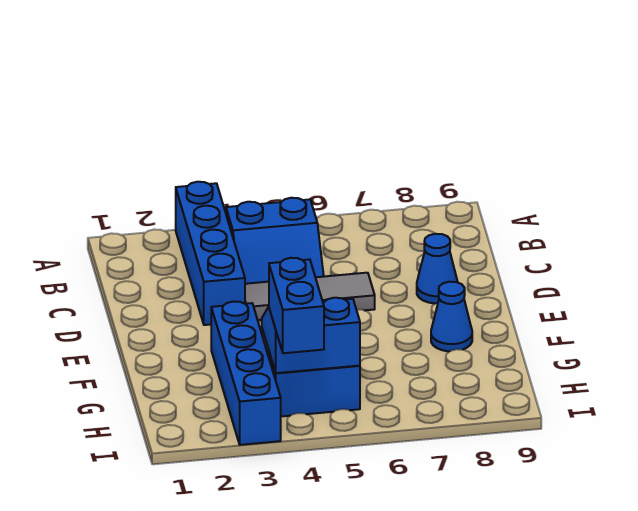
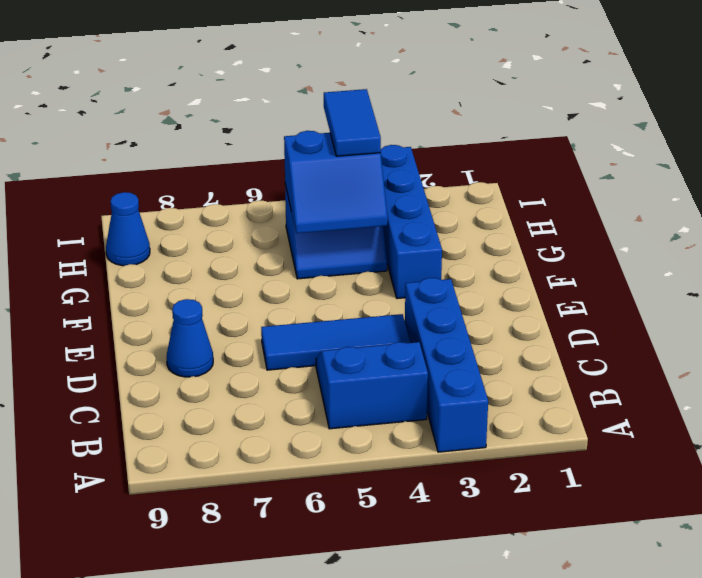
grey 1x3 tile [245,273,375,320] -> blue 1x3 tile [261,314,410,370]
blue 1x1 cone [431,282,472,351] -> blue 1x1 cone moved to [106,192,150,266]
blue 1x2 brick [269,258,324,353] -> blue 1x2 tile [324,89,381,156]

